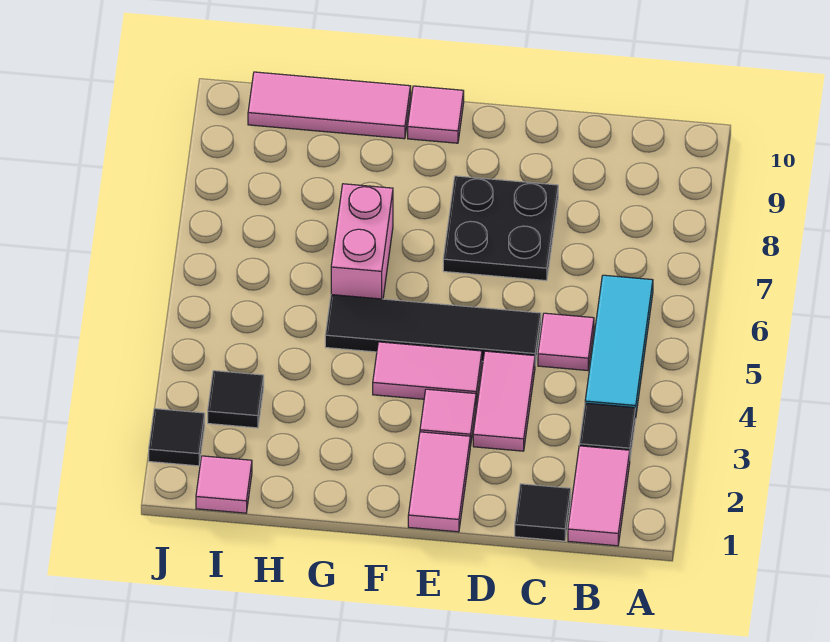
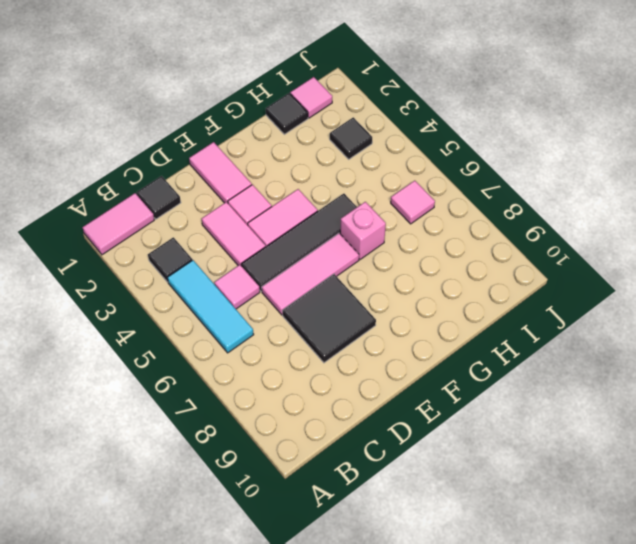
pink 1x2 tile [568,446,630,546] -> pink 1x2 tile turned to [83,193,154,255]
black 2x2 plate [443,176,558,281] -> black 2x2 tile [282,274,376,363]
pink 1x1 tile [408,86,464,143] -> pink 1x1 tile moved to [391,181,435,224]
pink 1x2 brick [331,184,393,299] -> pink 1x1 brick [340,202,386,259]
pink 1x3 tile [248,72,411,139] -> pink 1x3 tile moved to [262,233,359,315]
black 1x1 tile [149,409,205,466] -> black 1x1 tile moved to [266,93,308,134]

